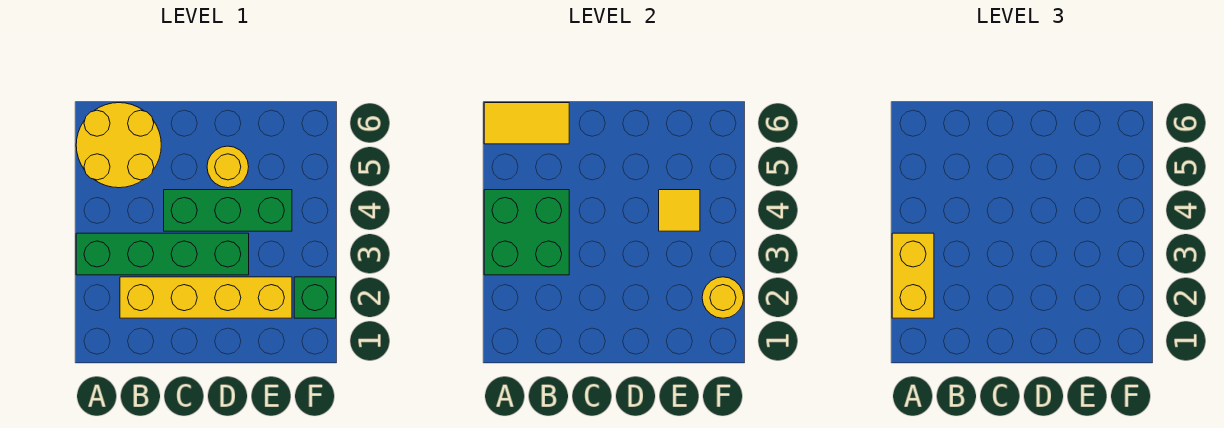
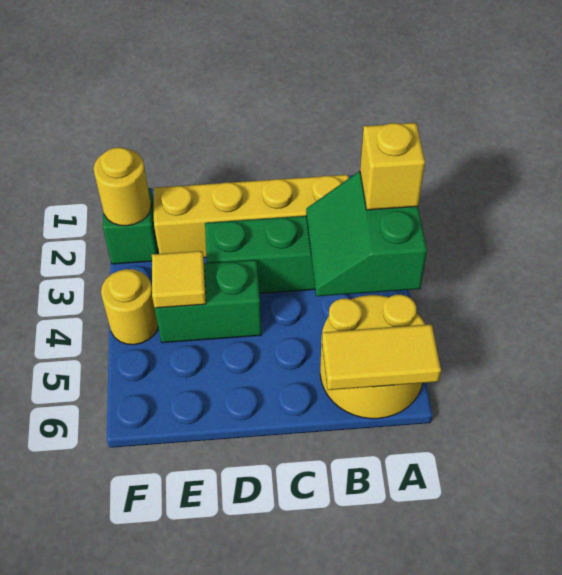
yellow 1x2 brick [892,233,934,318] -> yellow 1x1 brick [360,123,425,210]
green 2x2 brick [484,190,569,275] -> green 2x2 slope [306,171,427,296]
green 1x3 brick [164,190,292,231] -> green 1x2 brick [155,260,262,343]
yellow 1x1 round brick [207,146,249,188] -> yellow 1x1 round brick moved to [101,269,158,345]

